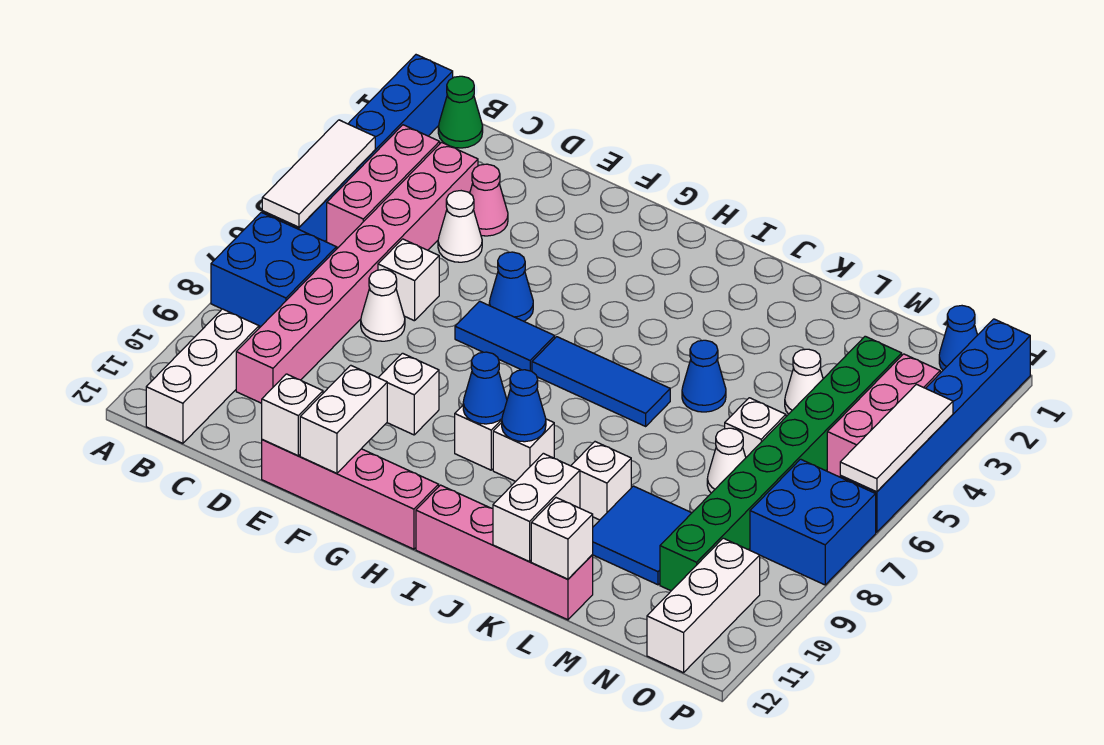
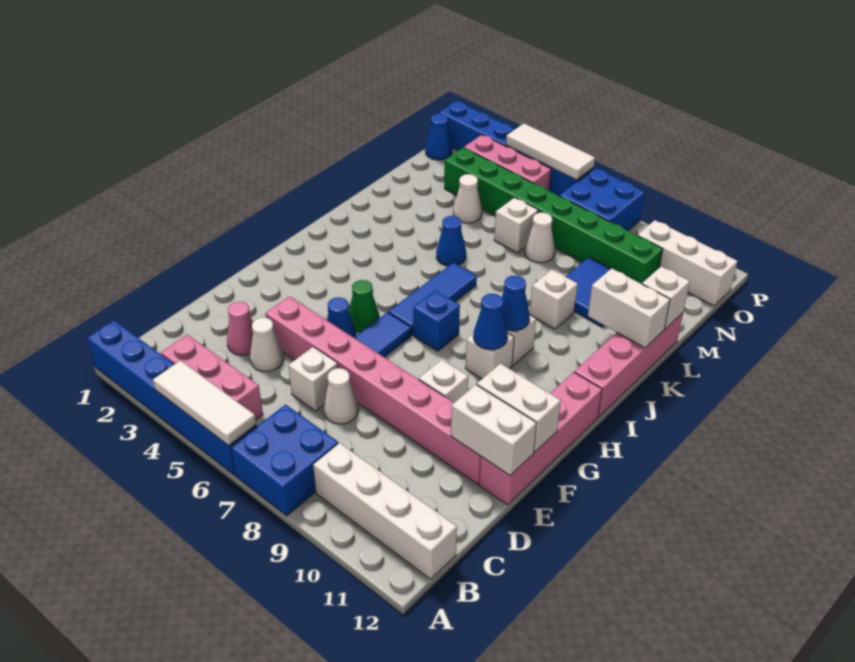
green 1x1 cone [438,76,483,148] -> green 1x1 cone moved to [349,280,380,332]
white 1x3 brick [146,309,259,443] -> white 1x4 brick [313,443,457,579]
pink 1x8 brick [236,142,478,403] -> pink 1x8 brick moved to [265,296,481,484]
white 1x1 brick [262,374,323,456] -> white 1x2 brick [451,385,537,475]
none -> blue 1x1 brick [413,290,460,351]

